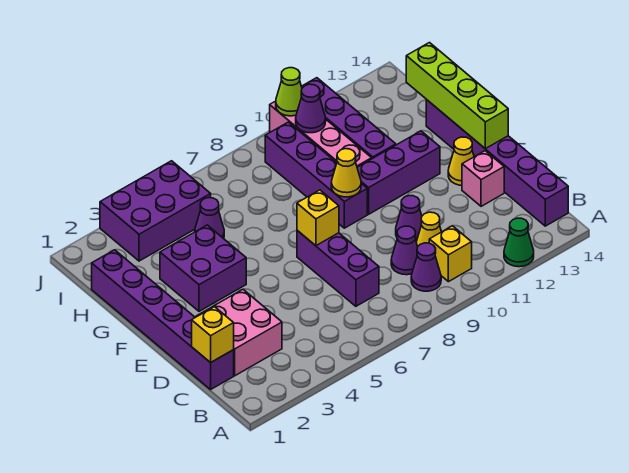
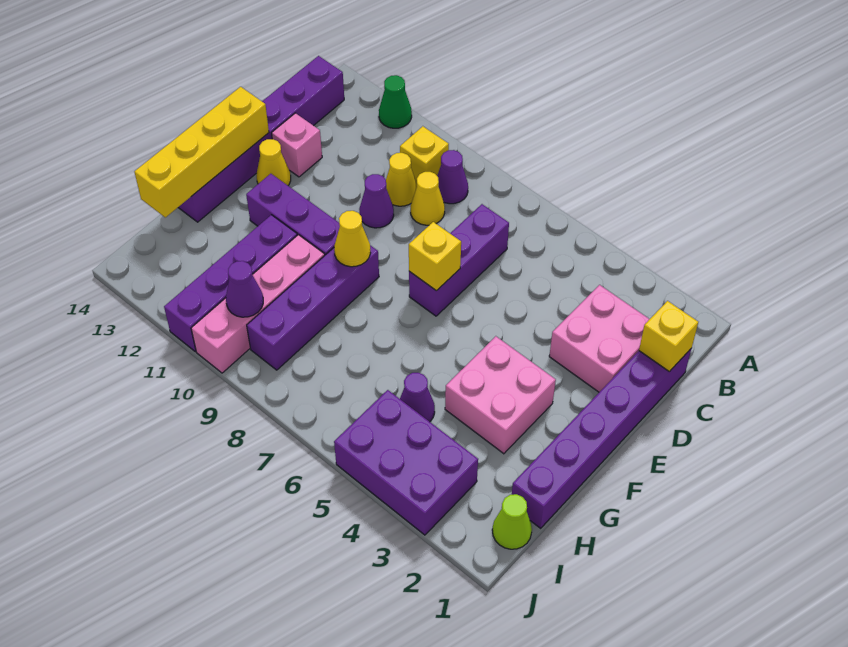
purple 1x1 cone [391,226,418,275] -> yellow 1x1 cone [410,172,445,225]
lime 1x4 brick [406,43,508,149] -> yellow 1x4 brick [135,87,269,217]
purple 2x2 brick [160,225,246,311] -> pink 2x2 brick [445,336,556,454]
lime 1x1 cone [276,68,302,116] -> lime 1x1 cone moved to [492,494,532,549]

